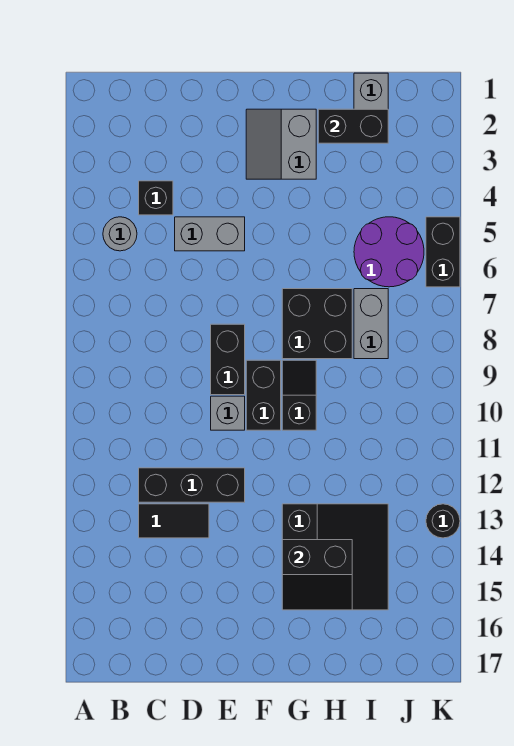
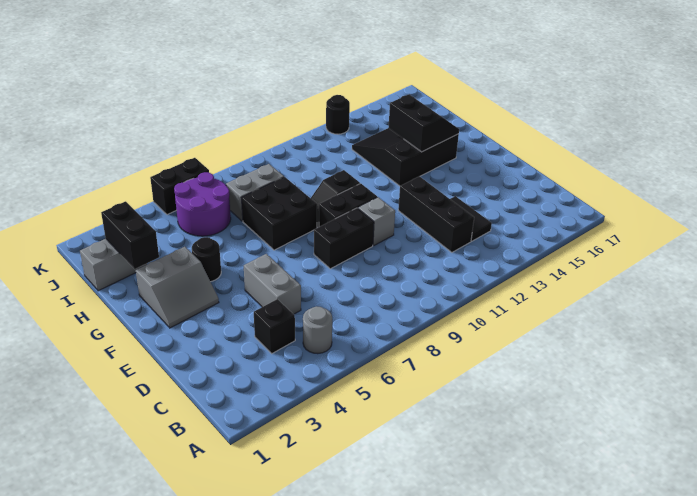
none -> black 1x1 round brick [192,237,221,282]

